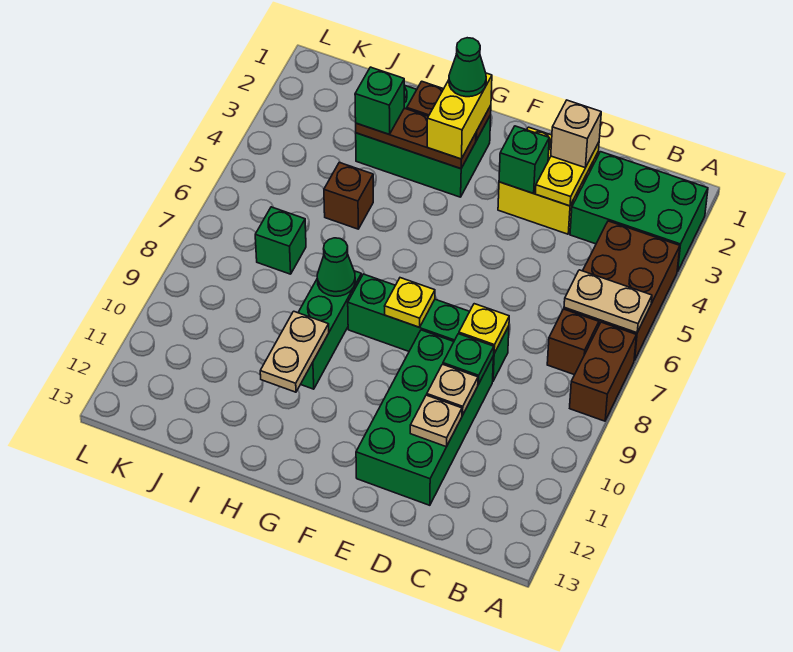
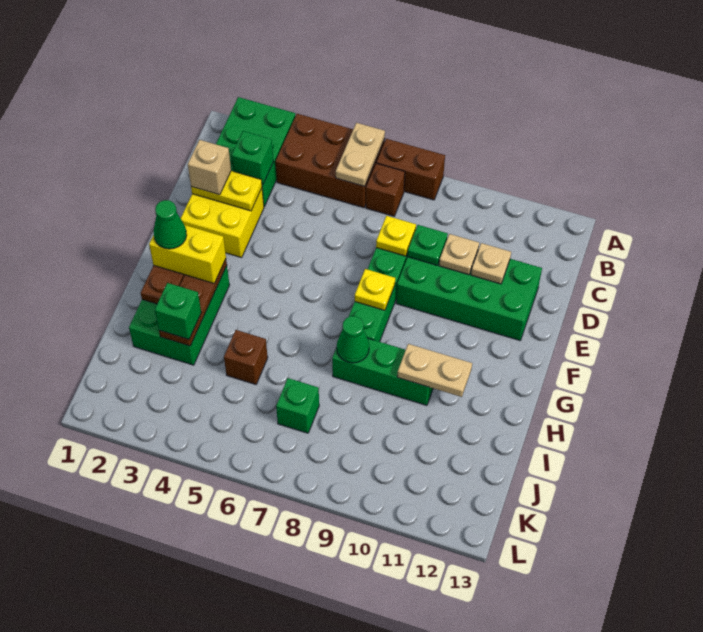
green 1x1 brick [499,126,549,193] -> green 1x1 brick moved to [232,131,273,185]

